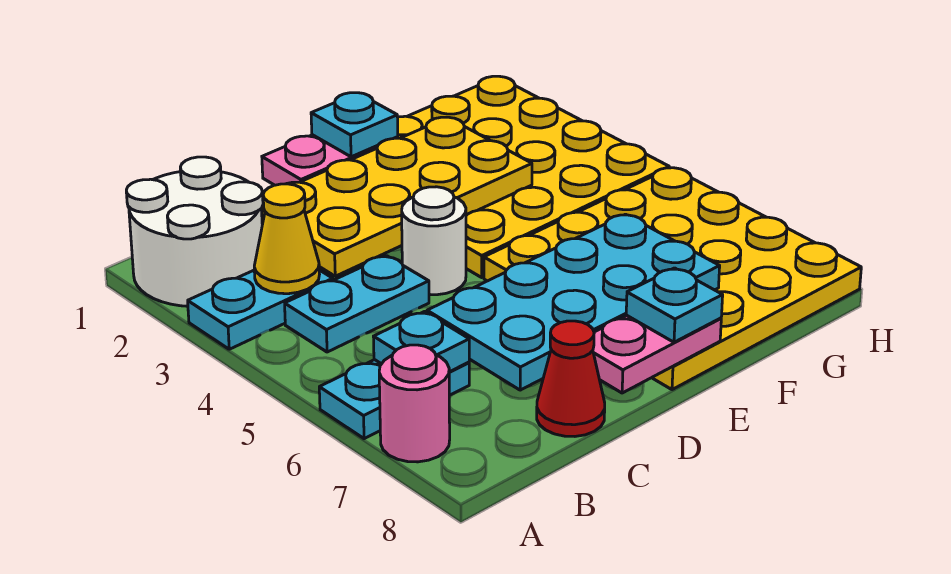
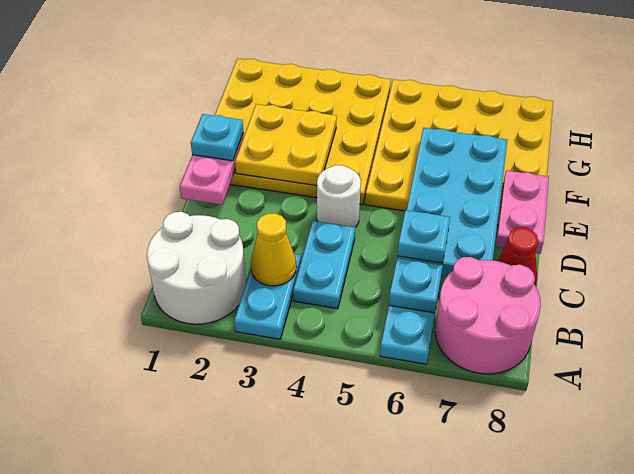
pink 1x1 round brick [379,345,450,462] -> pink 2x2 round brick [435,257,541,374]
yellow 2x4 plate [262,117,532,276] -> yellow 2x2 plate [235,104,337,186]
cyan 1x1 plate [626,268,723,342] -> cyan 1x1 plate moved to [397,210,450,263]

